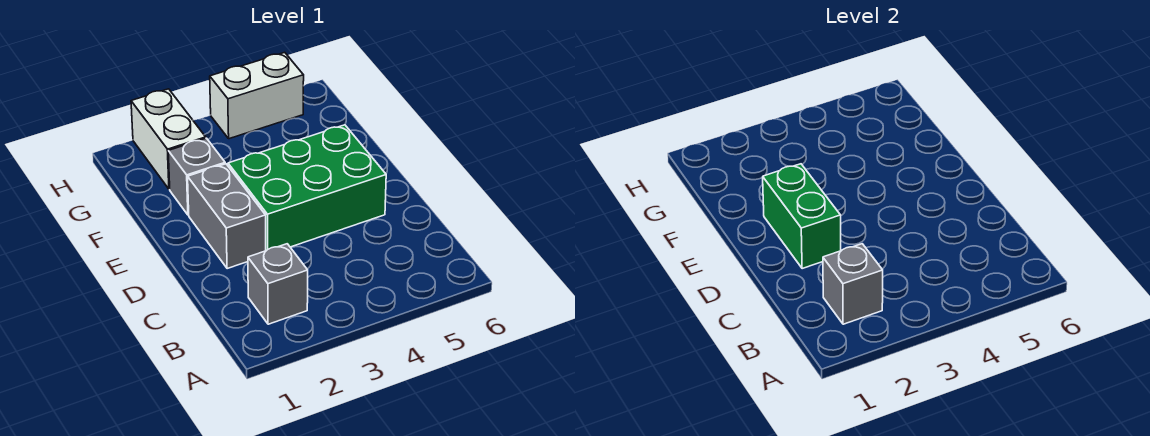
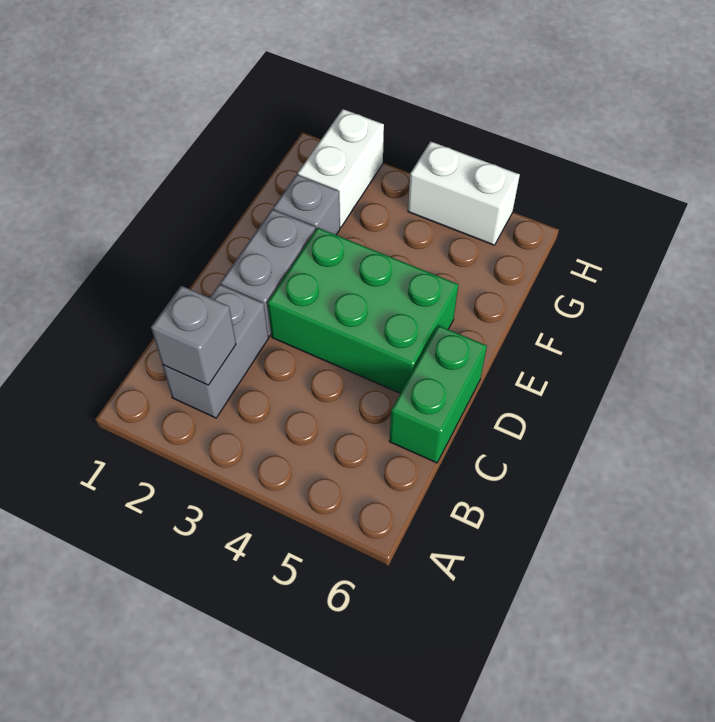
grey 1x1 brick [248,244,308,324] -> grey 1x2 brick [162,284,268,418]
green 1x2 brick [763,164,841,269] -> green 1x2 brick moved to [389,326,487,463]

